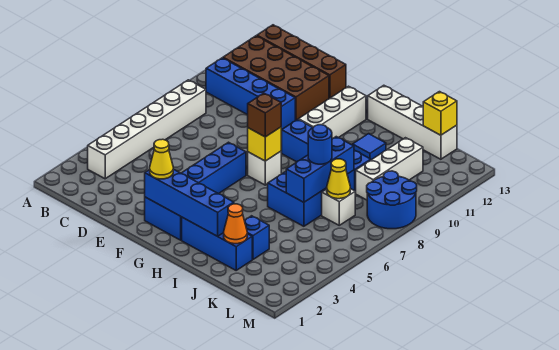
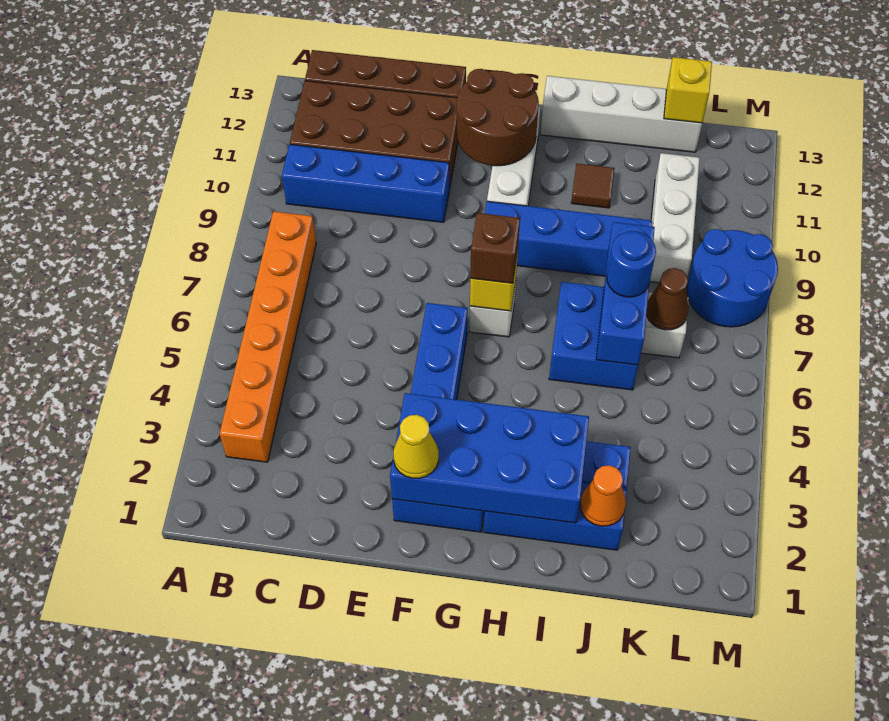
white 1x6 brick [88,80,206,179] -> orange 1x6 brick [219,211,316,462]
blue 1x4 brick [145,169,234,236] -> blue 2x4 brick [390,393,589,523]
none -> brown 2x2 round brick [457,69,539,166]
blue 1x1 tile [352,134,386,160] -> brown 1x1 tile [571,164,614,208]
yellow 1x1 cone [327,159,350,199] -> brown 1x1 cone [647,268,689,330]

